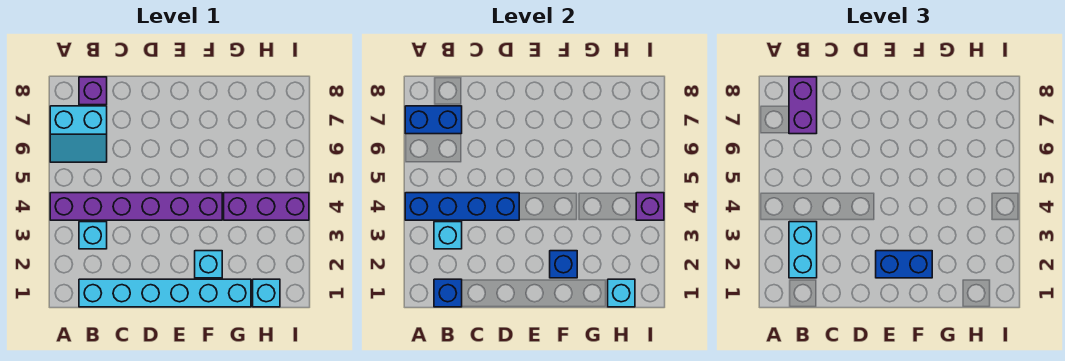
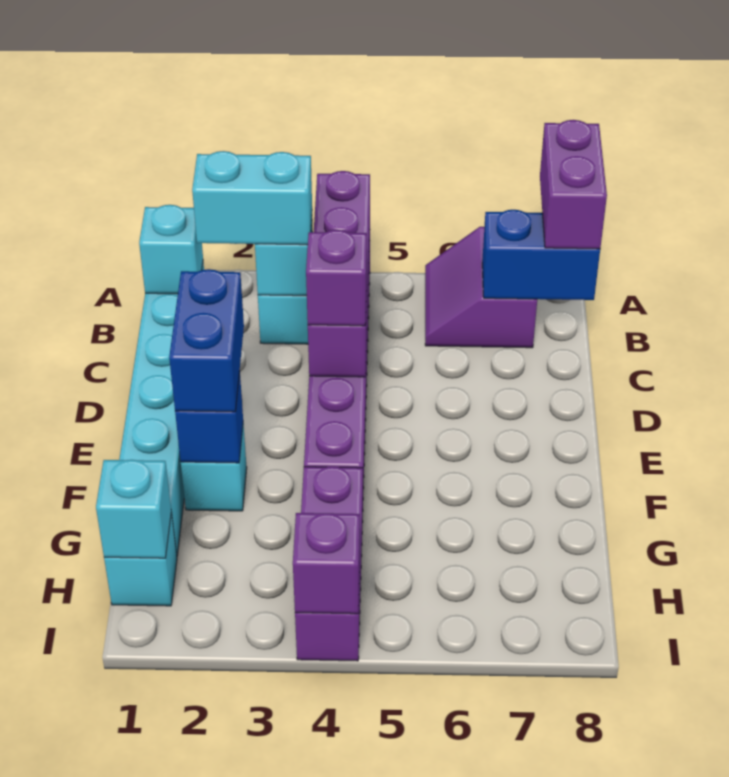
blue 1x4 brick [405,193,519,220] -> purple 1x4 brick [308,171,370,377]
cyan 2x2 slope [50,106,107,162] -> purple 2x2 slope [425,227,537,348]
blue 1x2 brick [405,106,462,134] -> blue 1x2 brick turned to [482,210,600,300]
blue 1x1 brick [434,279,462,307] -> cyan 1x1 brick [139,205,203,294]
purple 1x2 brick [789,77,817,134] -> purple 1x2 brick turned to [540,120,607,249]
purple 1x1 brick [79,77,107,105] -> purple 1x1 brick moved to [306,230,367,326]

